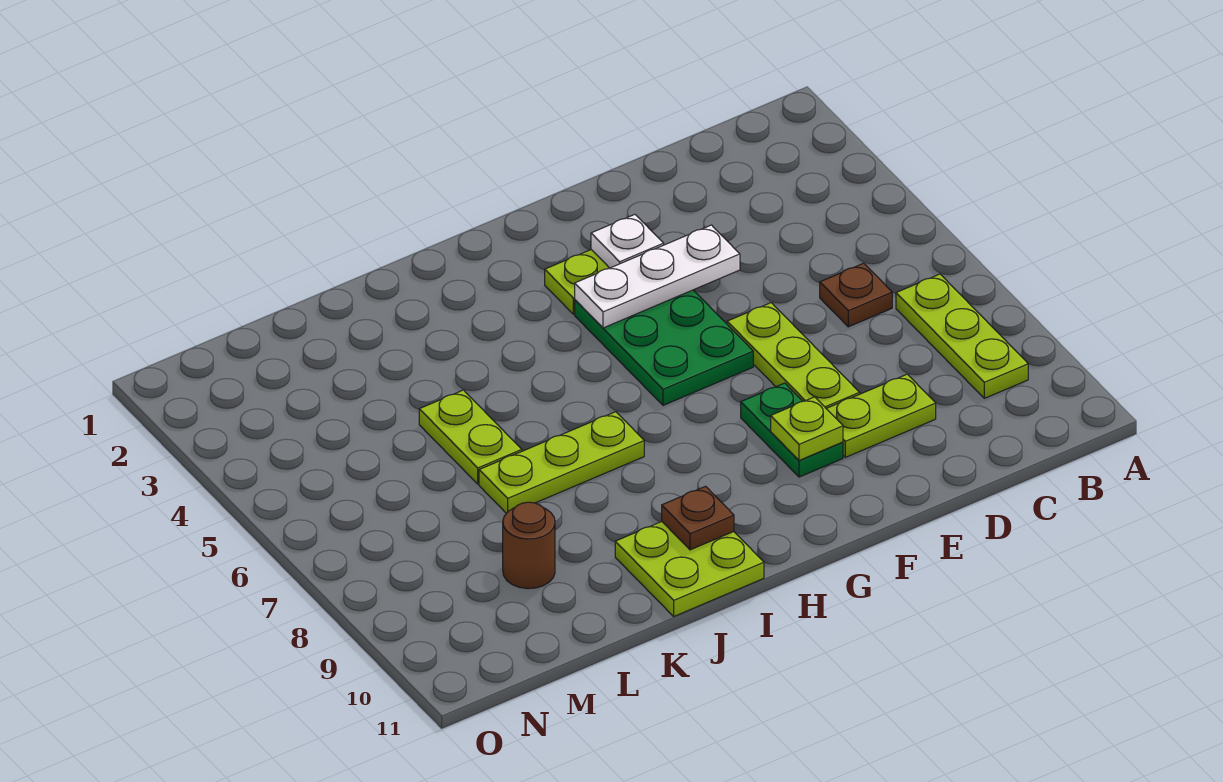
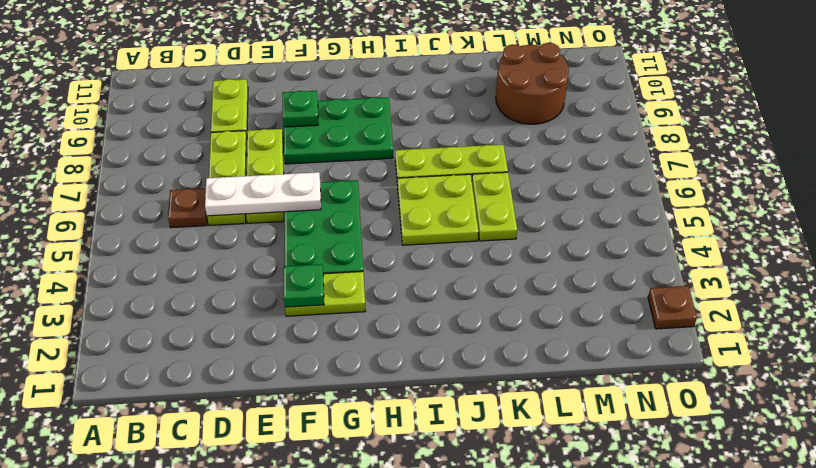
lime 1x3 plate [896,274,1028,398] -> lime 1x3 plate moved to [207,131,247,225]
lime 1x2 plate [826,374,936,457] -> lime 1x2 plate turned to [211,79,248,136]
white 1x3 plate [575,225,740,328] -> white 1x3 plate moved to [205,172,321,216]
white 1x1 plate [591,215,664,268] -> green 1x1 plate [284,264,324,307]
green 1x2 plate [741,383,843,477] -> green 2x3 plate [284,97,393,164]
lime 1x1 plate [771,397,843,460] -> green 1x1 plate [282,91,318,127]
lime 2x2 plate [615,522,764,616] -> lime 2x2 plate moved to [397,174,479,245]
brown 1x1 plate [662,486,734,550] -> brown 1x1 plate moved to [648,286,697,329]
brown 1x1 round brick [503,502,555,589] -> brown 2x2 round brick [496,43,569,124]

